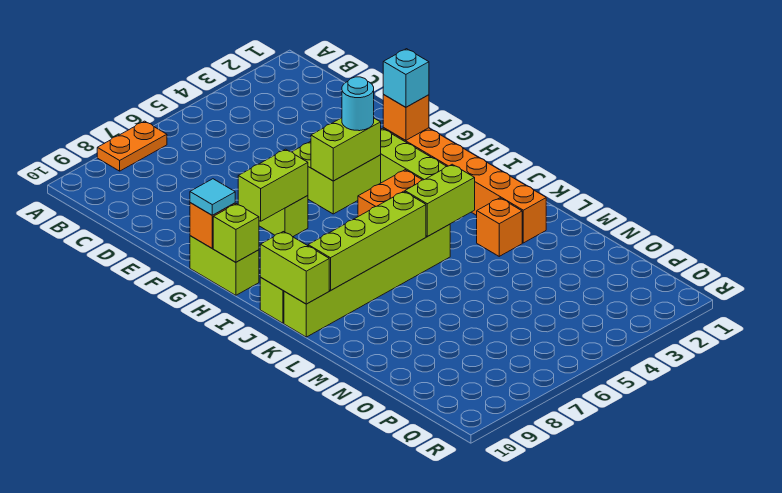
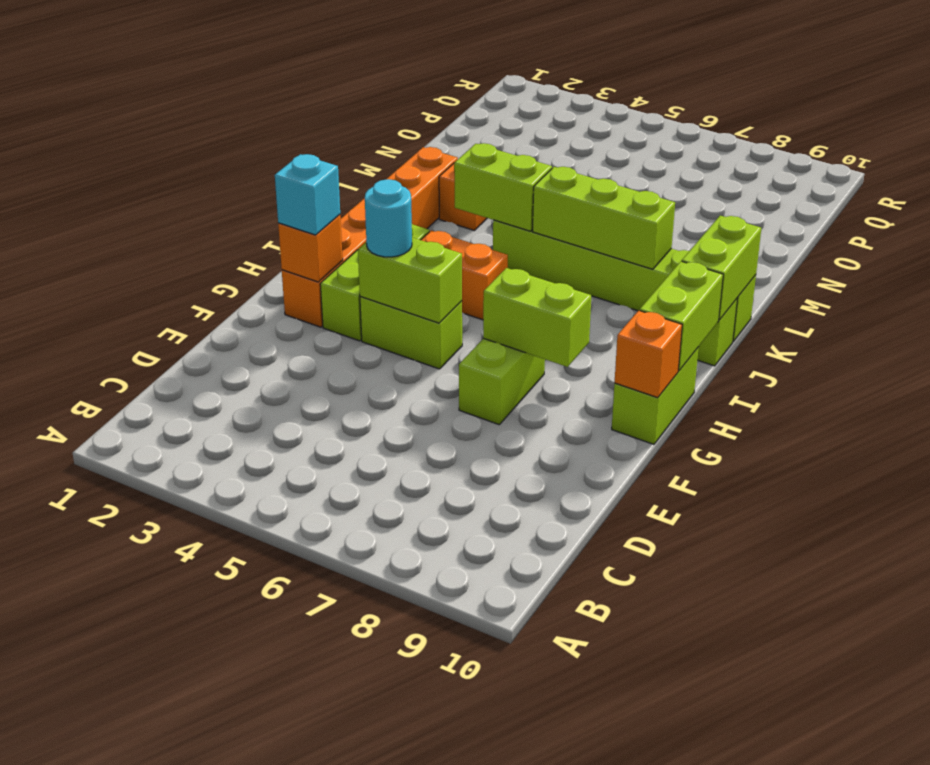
orange 1x2 plate [97,121,167,171] -> none
lime 2x2 brick [292,141,381,214] -> lime 1x2 brick [360,296,462,369]
cyan 1x1 tile [190,179,235,215] -> none
lime 1x1 brick [213,204,259,262] -> lime 1x2 brick [640,261,723,371]
lime 1x4 brick [308,191,426,290] -> lime 1x3 brick [533,167,675,269]

